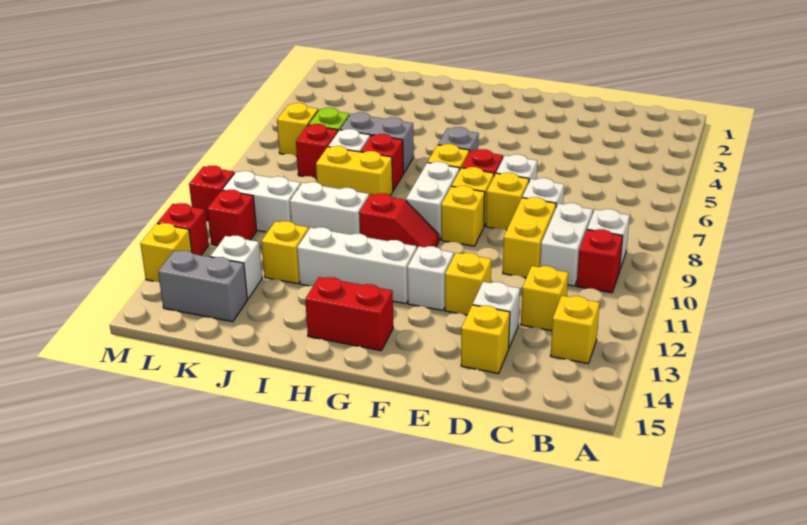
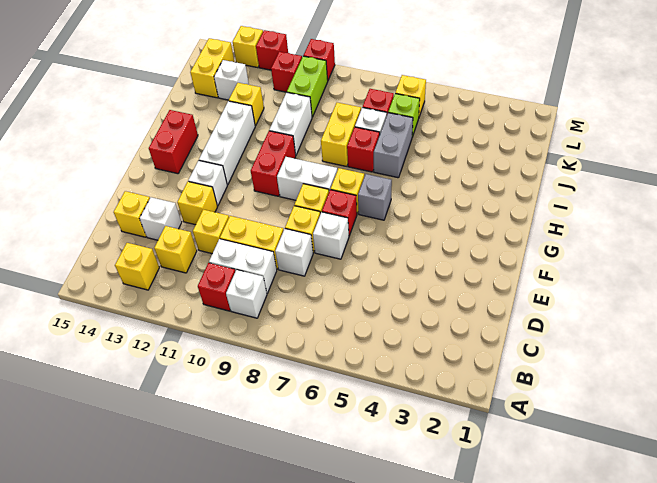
yellow 1x1 brick [441,186,485,246] -> yellow 1x1 brick moved to [193,210,229,254]
red 1x2 slope [359,193,439,248] -> red 1x2 brick [251,131,296,196]
white 1x2 brick [222,171,301,232] -> lime 1x2 brick [287,56,328,117]
grey 1x2 brick [158,251,247,322] -> yellow 1x2 brick [190,38,234,98]

